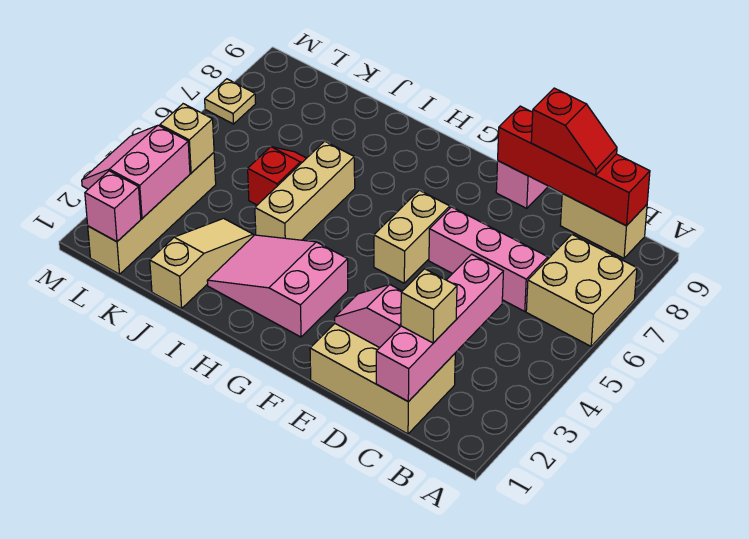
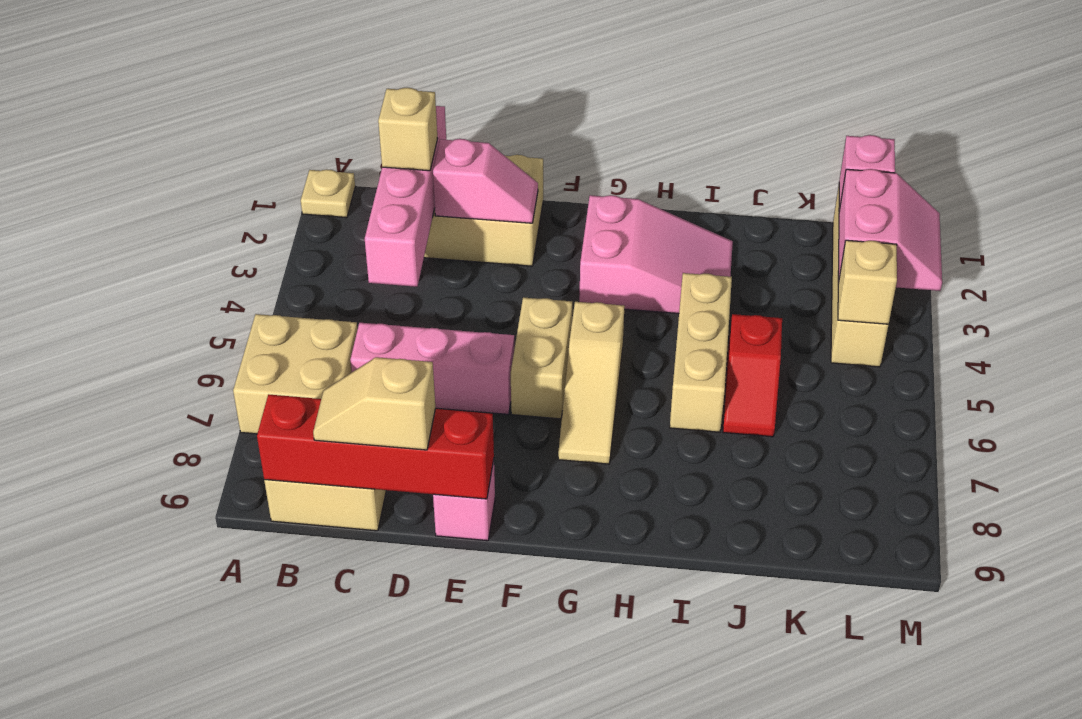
red 1x2 slope [531,88,617,175] -> tan 1x2 slope [313,357,436,450]
tan 1x3 slope [150,218,253,309] -> tan 1x3 slope moved to [558,302,625,464]
tan 1x1 plate [205,79,256,124] -> tan 1x1 plate moved to [301,169,355,218]

